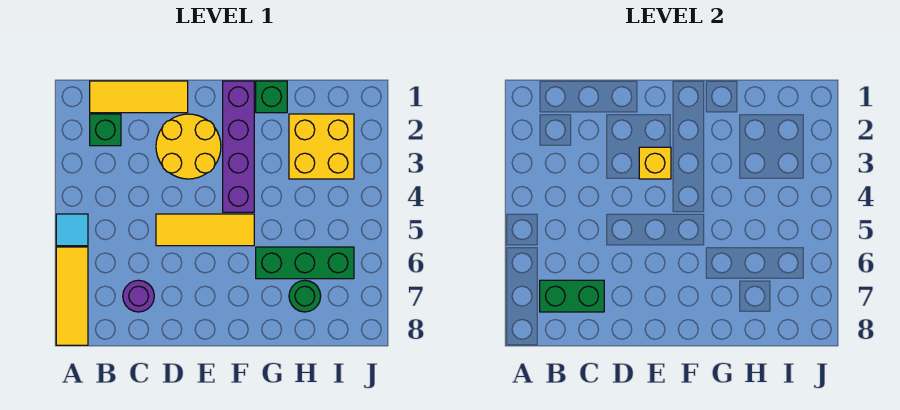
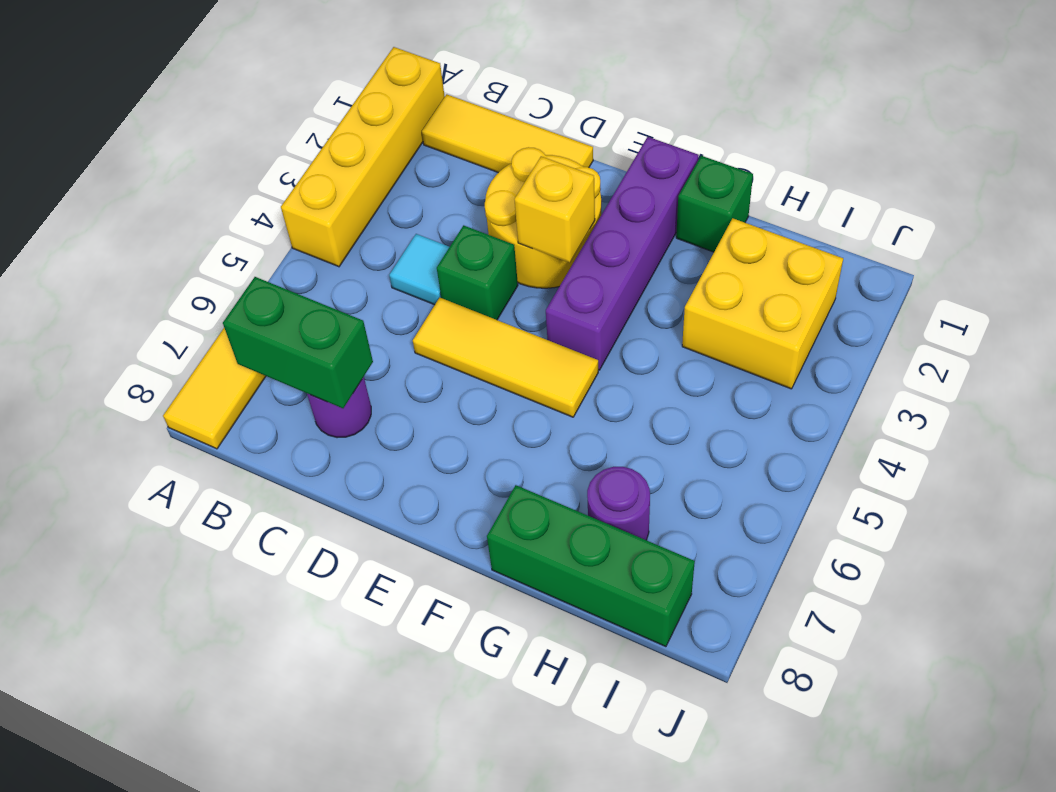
none -> yellow 1x4 brick [281,47,445,267]
cyan 1x1 tile [56,214,88,246] -> cyan 1x1 tile moved to [389,234,449,305]
green 1x1 brick [90,114,121,146] -> green 1x1 brick moved to [437,225,518,320]
green 1x3 brick [256,247,354,279] -> green 1x3 brick moved to [487,485,695,647]
green 1x1 round brick [289,280,321,312] -> purple 1x1 round brick [587,467,650,540]

